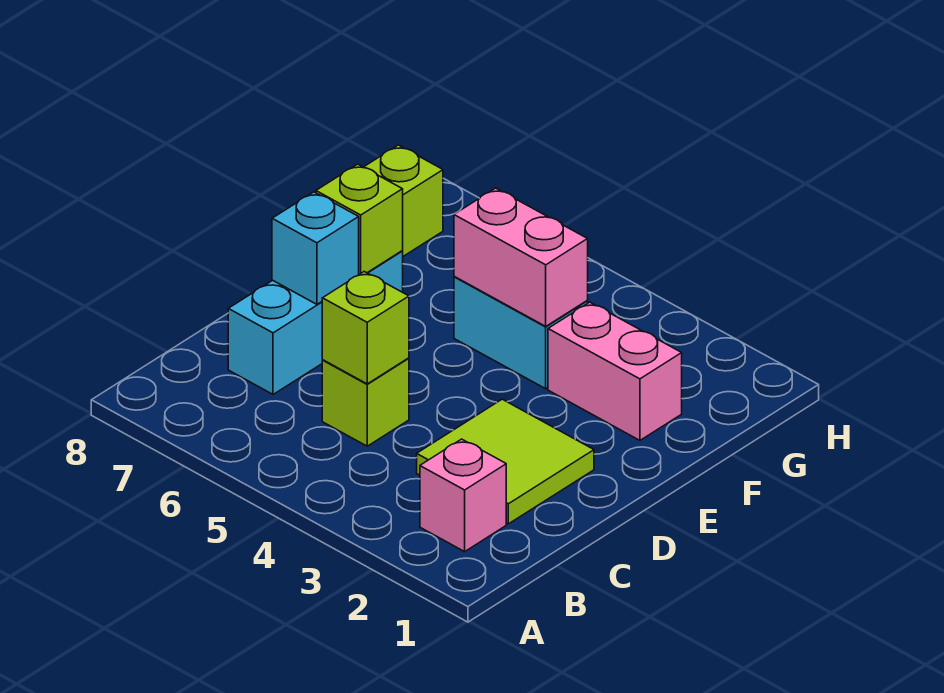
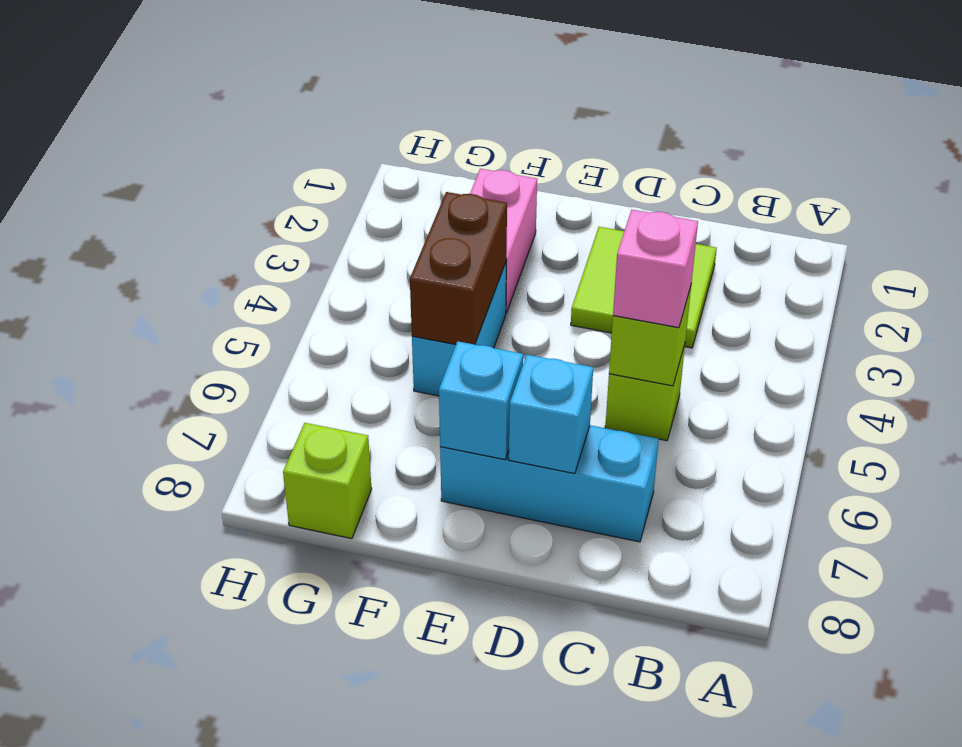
pink 1x1 brick [420,439,506,552] -> pink 1x1 brick moved to [613,210,698,328]
lime 1x1 brick [316,164,403,274] -> cyan 1x1 brick [439,341,523,460]
pink 1x2 brick [454,188,588,326] -> brown 1x2 brick [410,192,507,345]

